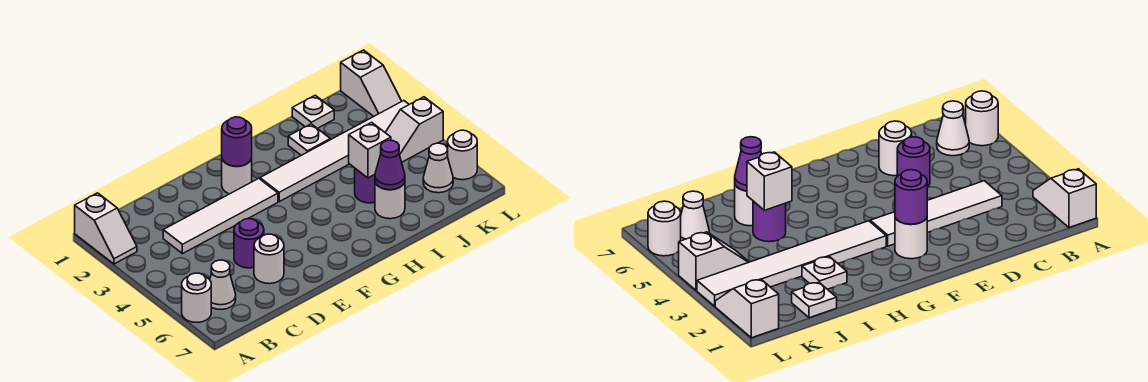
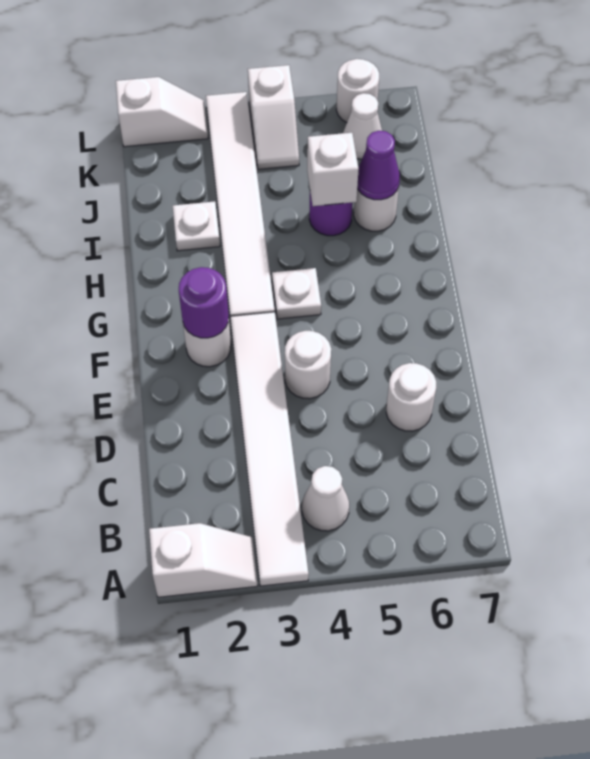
white 1x1 round brick [182,273,211,322] -> white 1x1 round brick moved to [285,331,331,399]
white 1x1 cone [210,260,236,310] -> white 1x1 cone moved to [302,466,349,531]
white 1x4 tile [163,178,278,254] -> white 1x6 tile [230,312,309,586]
purple 1x1 round brick [234,219,264,268] -> none
white 1x1 plate [292,95,334,128] -> white 1x1 plate moved to [272,268,321,319]

